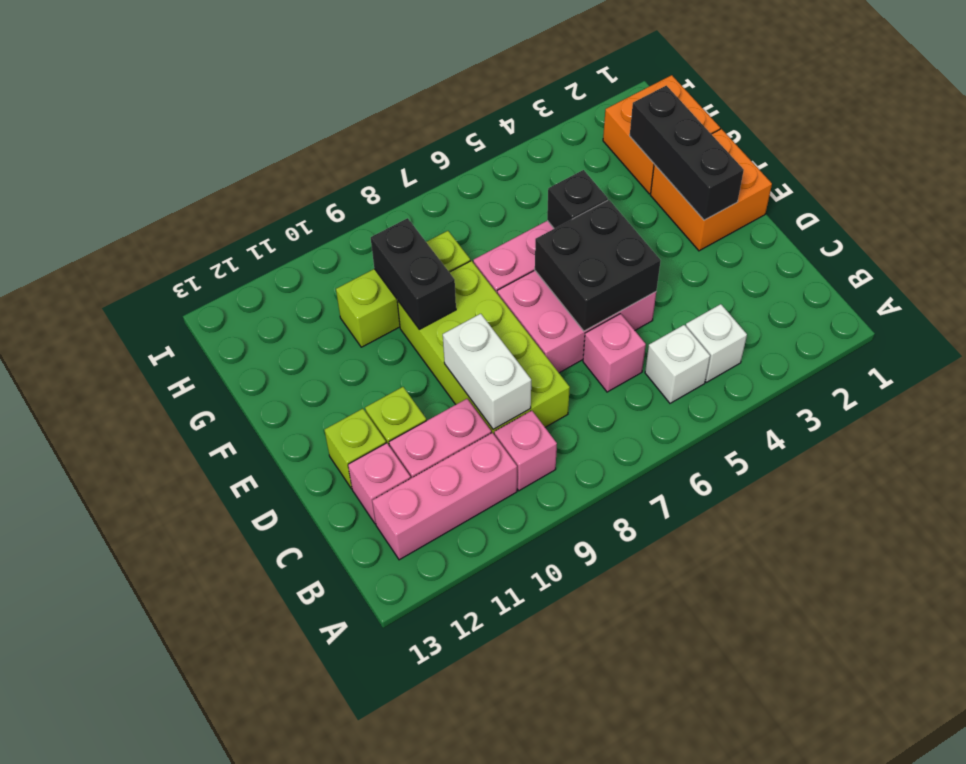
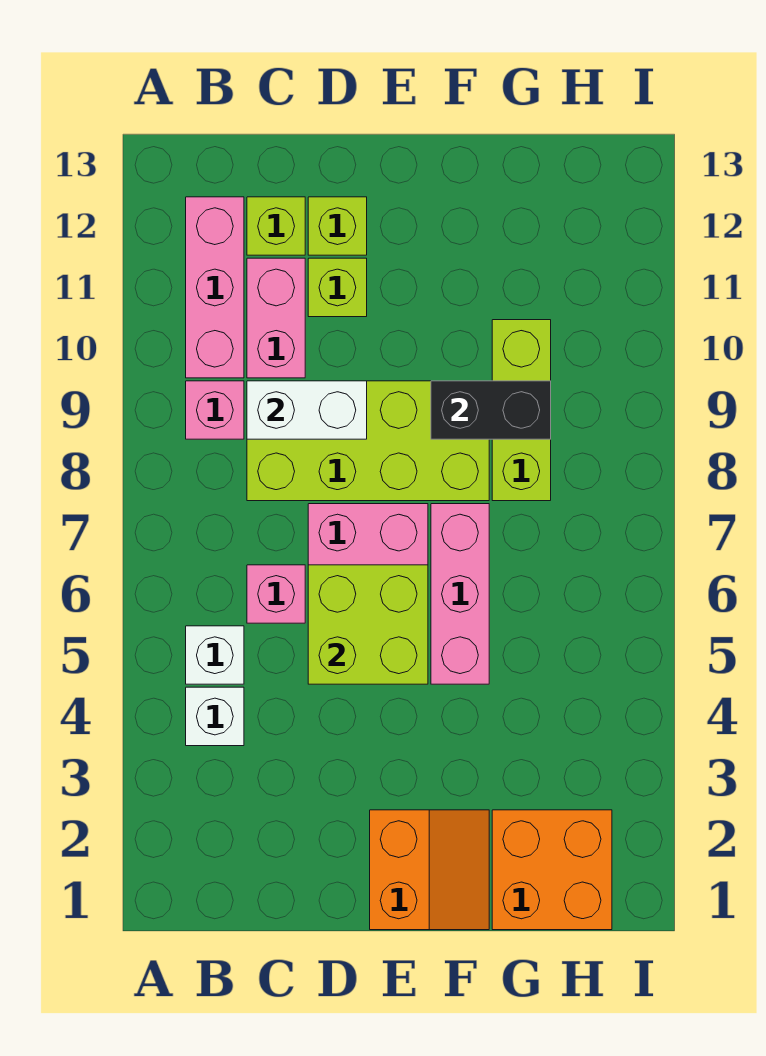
pink 1x1 brick [348,443,411,524] -> lime 1x1 brick [247,197,305,255]
black 2x2 brick [535,200,661,331] -> lime 2x2 brick [308,565,428,684]
orange 2x2 brick [651,129,772,251] -> orange 2x2 slope [370,810,489,930]
black 1x3 brick [630,86,744,220] -> none
black 1x1 brick [547,170,608,229] -> none

